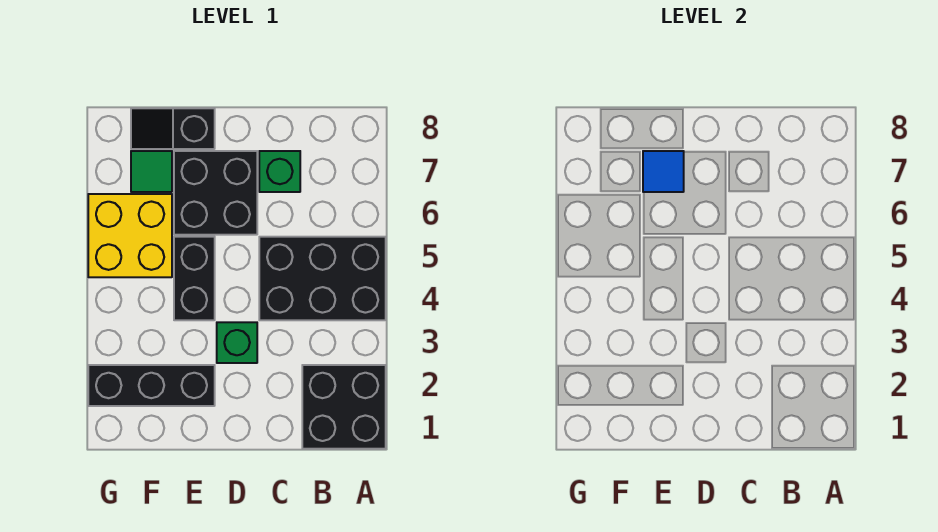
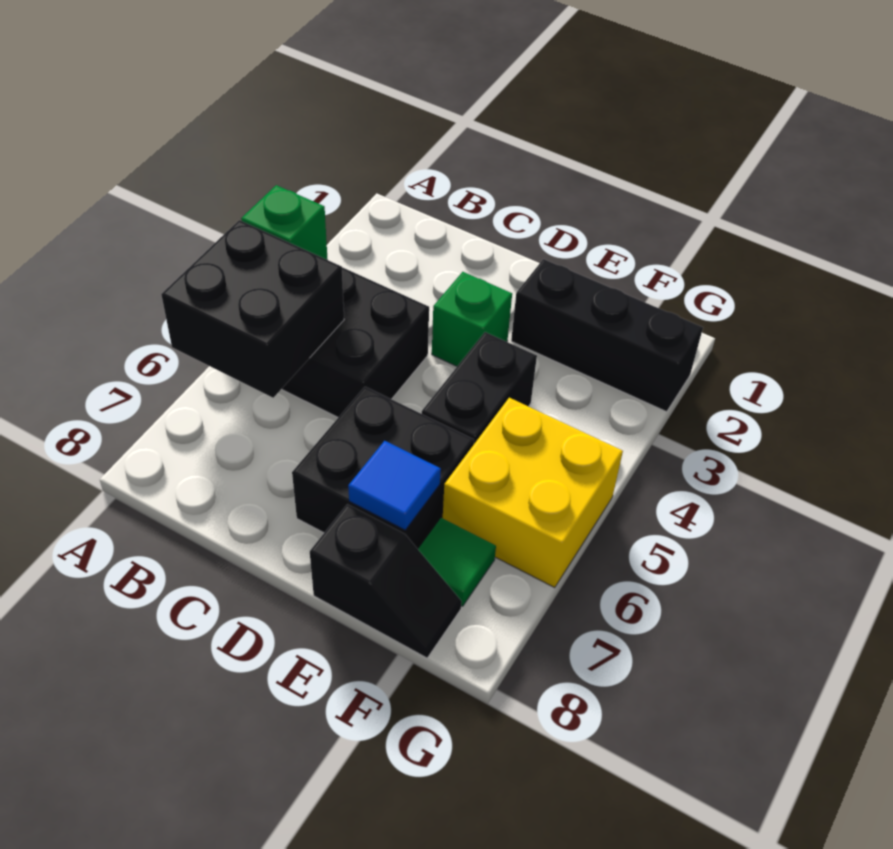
black 2x2 brick [302,365,386,449] -> black 2x2 brick moved to [161,220,344,398]
green 1x1 brick [259,151,300,192] -> green 1x1 brick moved to [241,185,328,260]

